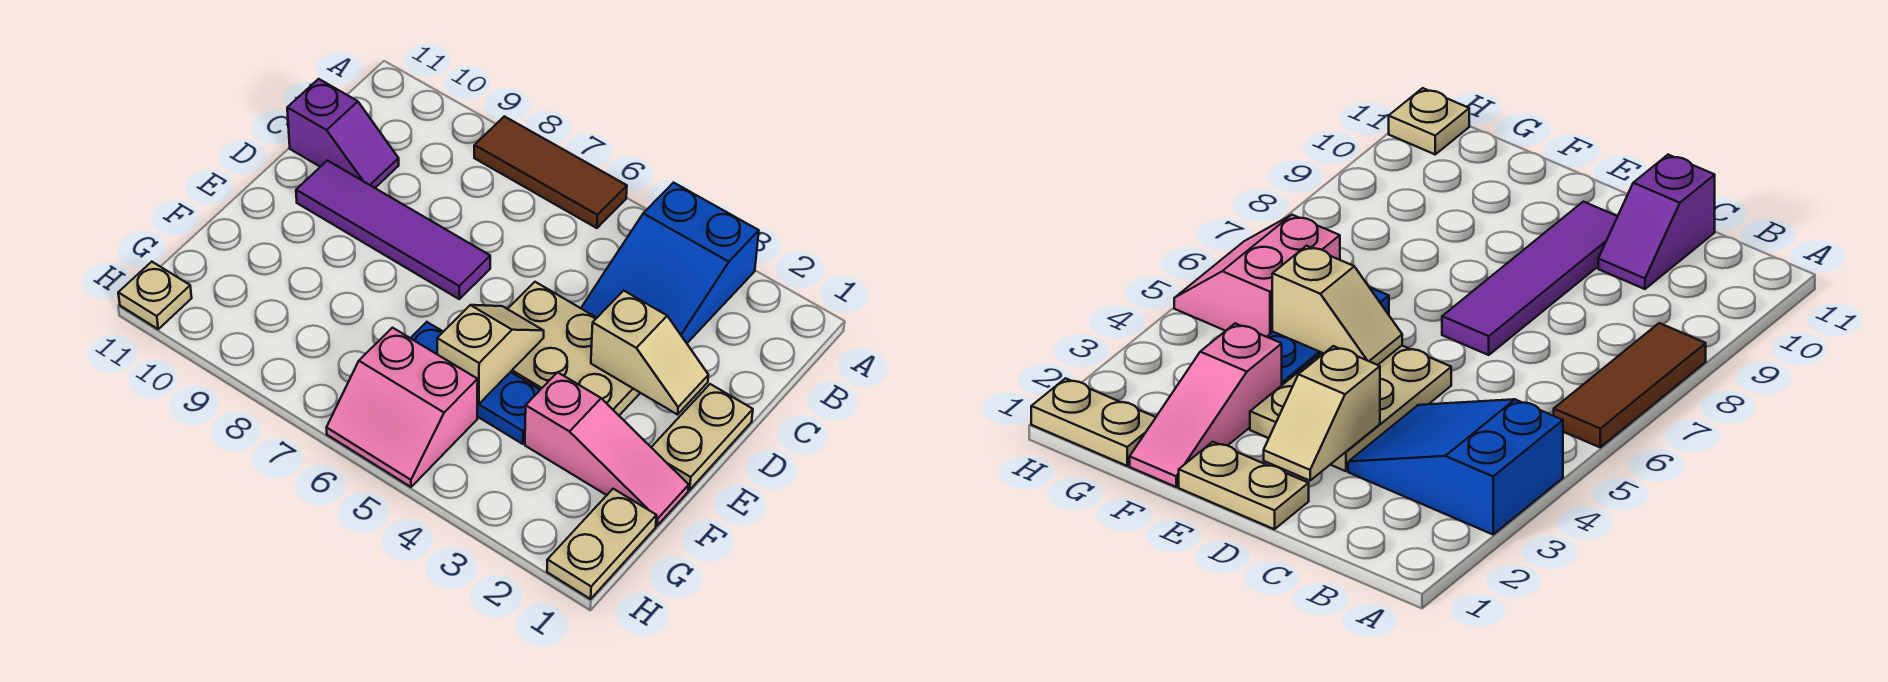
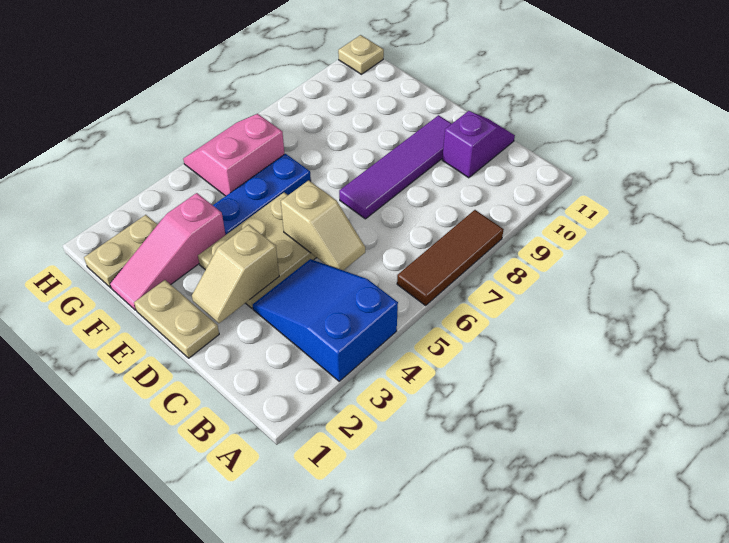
purple 1x2 slope [287,79,399,188] -> purple 1x2 slope turned to [442,111,515,178]
tan 1x2 slope [437,305,544,404] -> tan 1x2 slope moved to [281,180,365,270]
tan 1x2 plate [547,489,657,599] -> tan 1x2 plate turned to [84,215,158,288]

